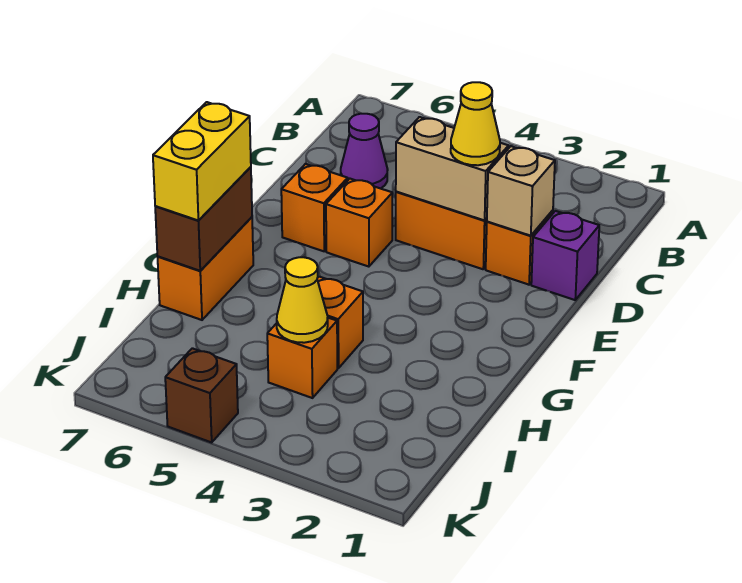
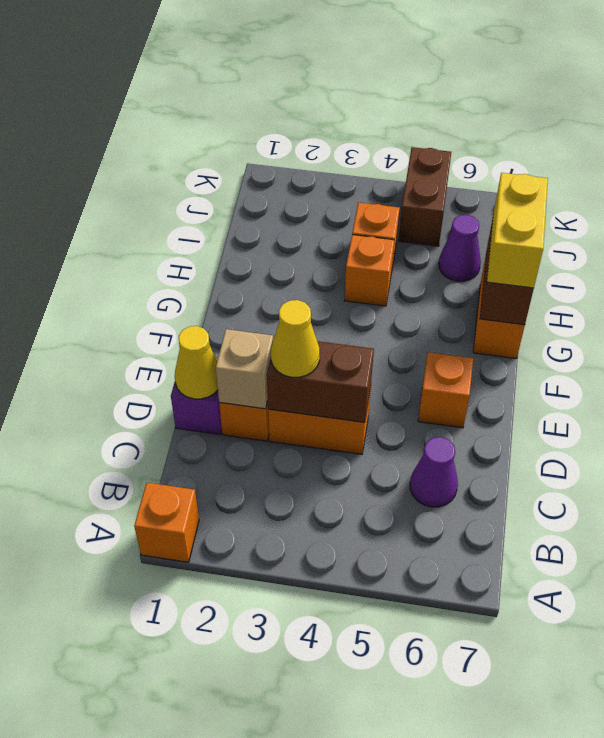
tan 1x2 brick [396,117,509,220] -> brown 1x2 brick [267,341,374,422]
orange 1x1 brick [326,179,392,267] -> orange 1x1 brick moved to [134,483,199,562]
yellow 1x1 cone [277,257,328,343] -> yellow 1x1 cone moved to [175,326,218,399]
none -> purple 1x1 cone [439,215,481,281]
brown 1x1 brick [165,348,238,442] -> brown 1x2 brick [399,147,451,246]

